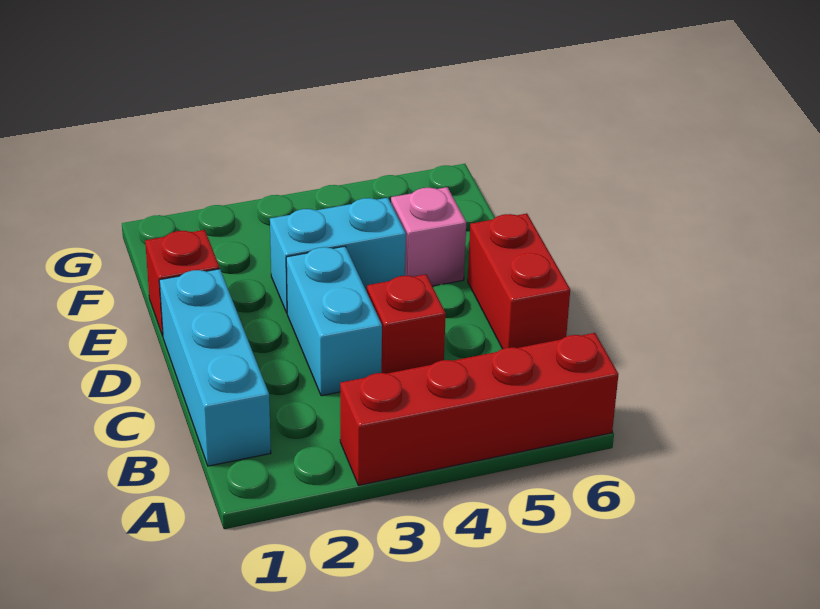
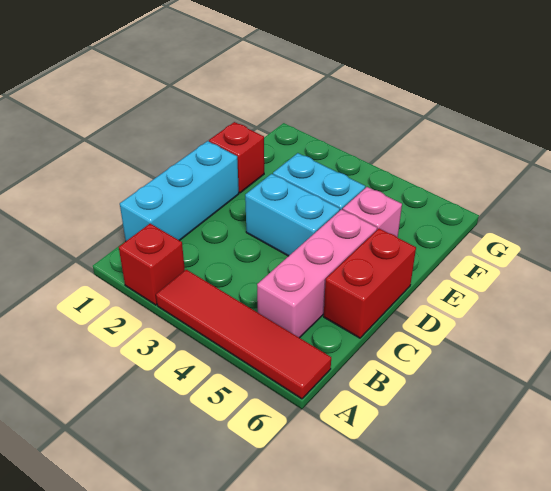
red 1x4 brick [340,333,618,485] -> red 1x4 tile [156,270,331,399]
none -> pink 1x3 brick [257,209,377,338]
cyan 1x2 brick [286,246,382,396] -> cyan 1x2 brick turned to [245,174,340,256]
red 1x1 brick [367,274,446,374] -> red 1x1 brick moved to [119,224,185,305]

